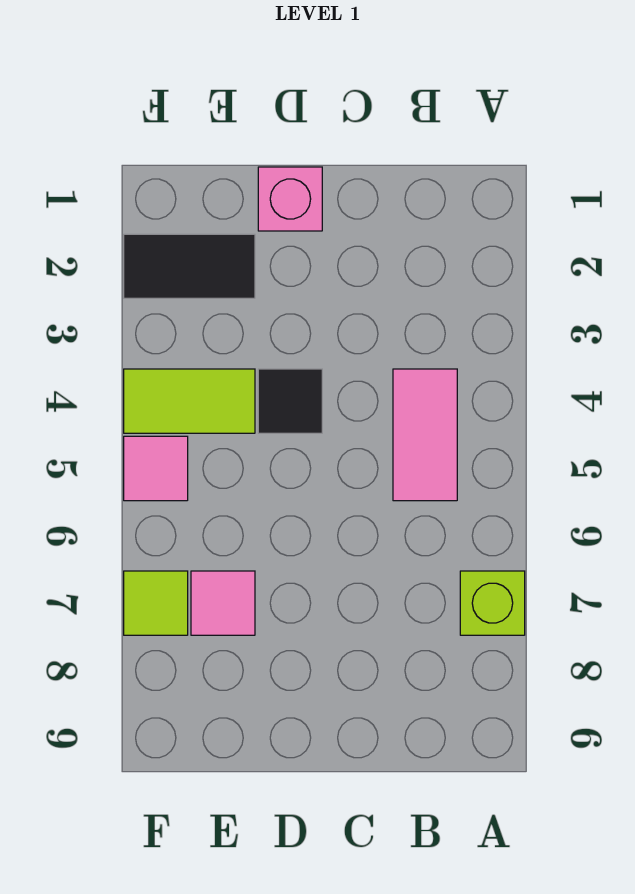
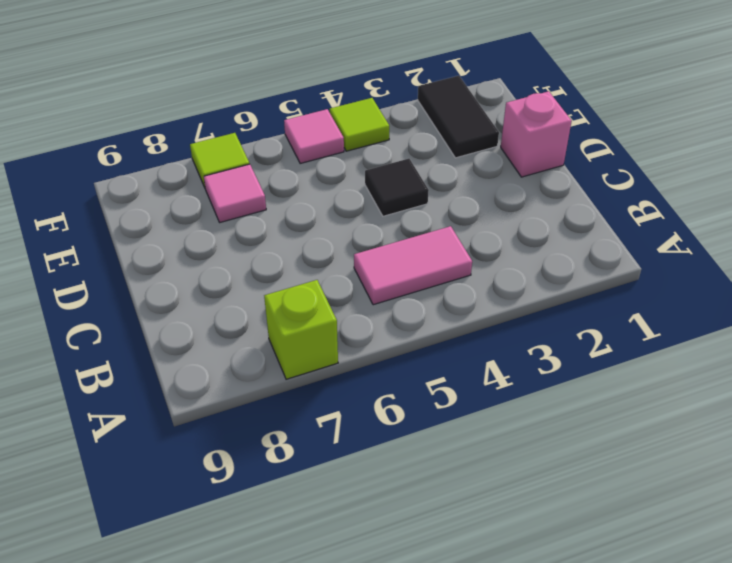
lime 1x2 tile [124,369,255,433] -> lime 1x1 tile [330,98,389,151]

